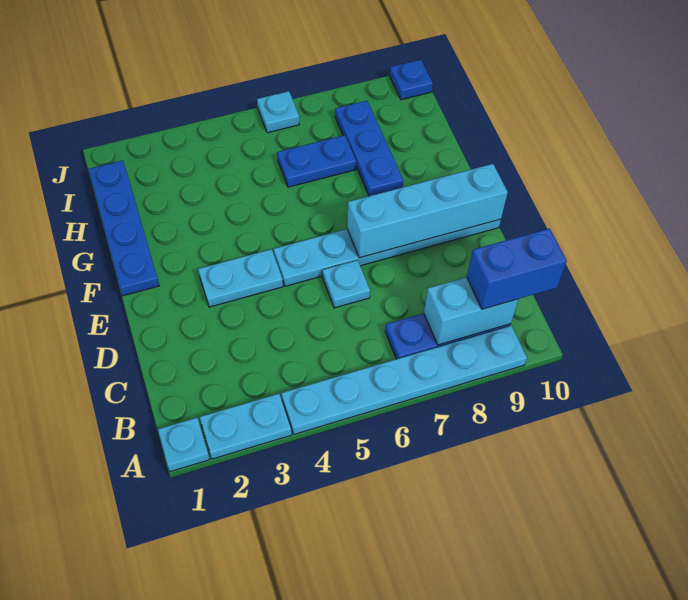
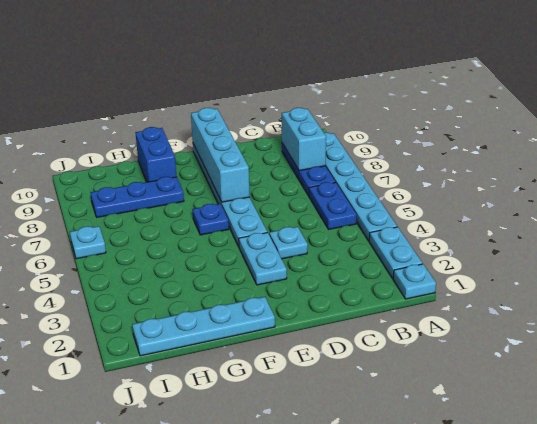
blue 1x2 brick [467,228,567,309] -> blue 1x2 brick moved to [135,127,177,182]
cyan 1x1 plate [323,260,370,308] -> cyan 1x1 plate moved to [269,227,308,259]
blue 1x4 plate [89,160,159,296] -> cyan 1x4 plate [132,297,275,356]
blue 1x2 plate [277,135,356,187] -> blue 1x2 plate moved to [309,182,357,230]
blue 1x1 plate [390,60,433,100] -> blue 1x1 plate moved to [192,203,229,235]

